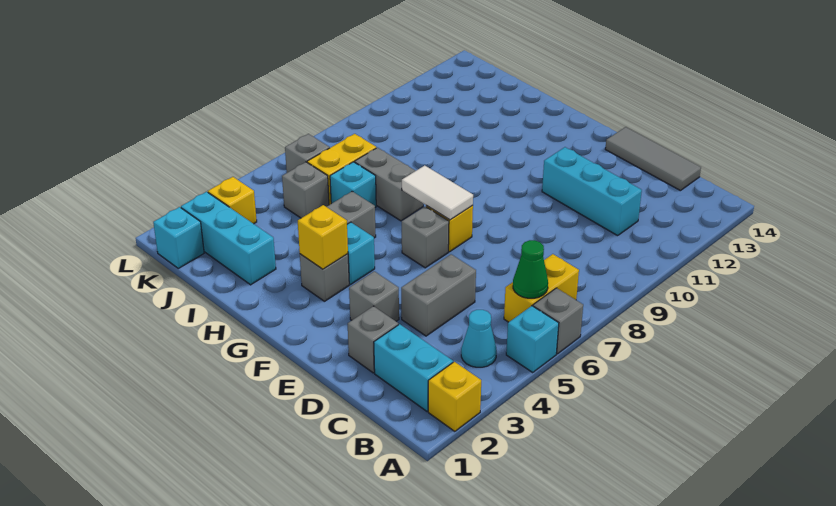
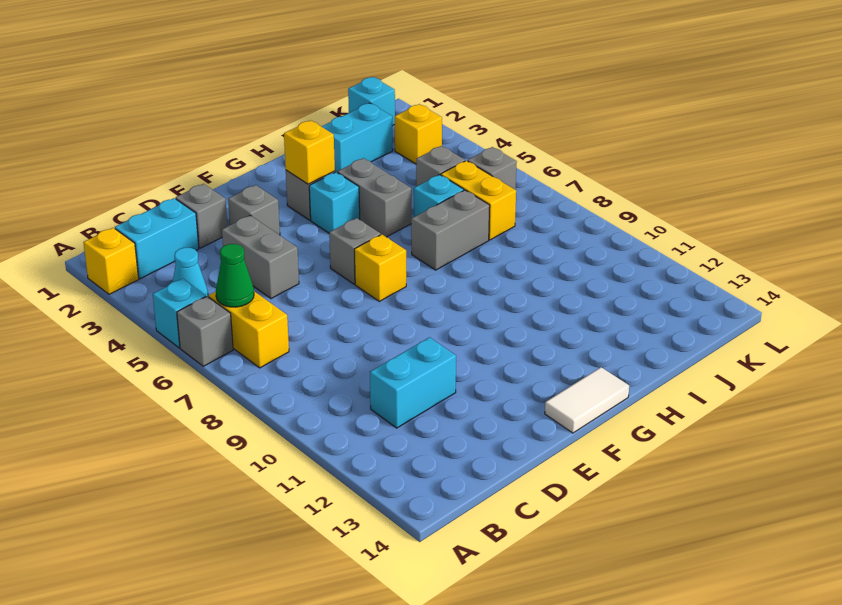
cyan 1x3 brick [542,147,642,236] -> cyan 1x2 brick [370,337,456,428]
grey 1x3 tile [605,127,701,191] -> none
white 1x2 tile [402,165,473,220] -> white 1x2 tile moved to [545,367,629,433]
cyan 1x3 brick [181,192,276,285] -> cyan 1x2 brick [322,103,393,172]

